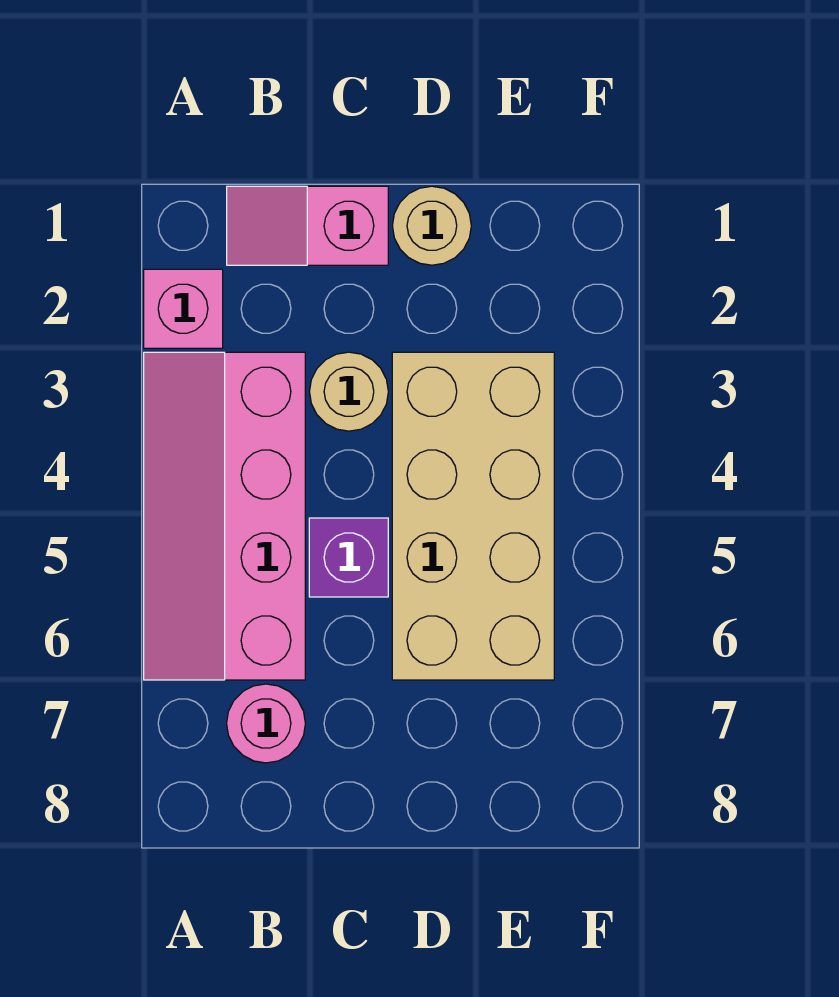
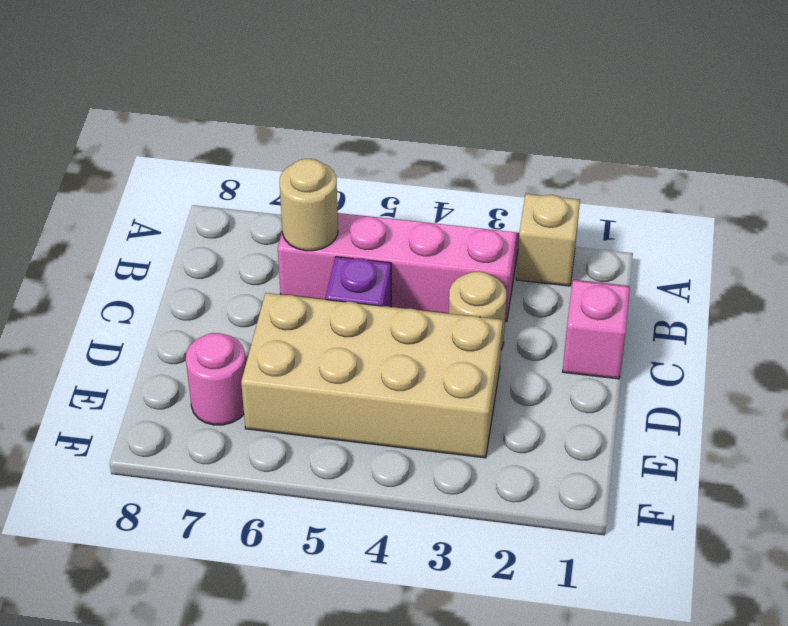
pink 1x1 brick [144,269,223,348] -> tan 1x1 brick [516,194,580,286]
pink 1x1 round brick [227,684,305,763] -> pink 1x1 round brick moved to [186,333,246,425]
tan 1x1 round brick [392,186,471,265] -> tan 1x1 round brick moved to [280,159,338,251]

